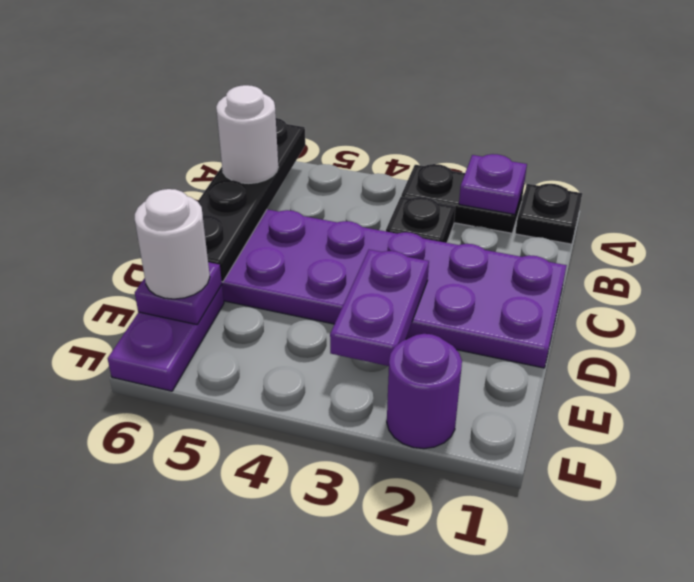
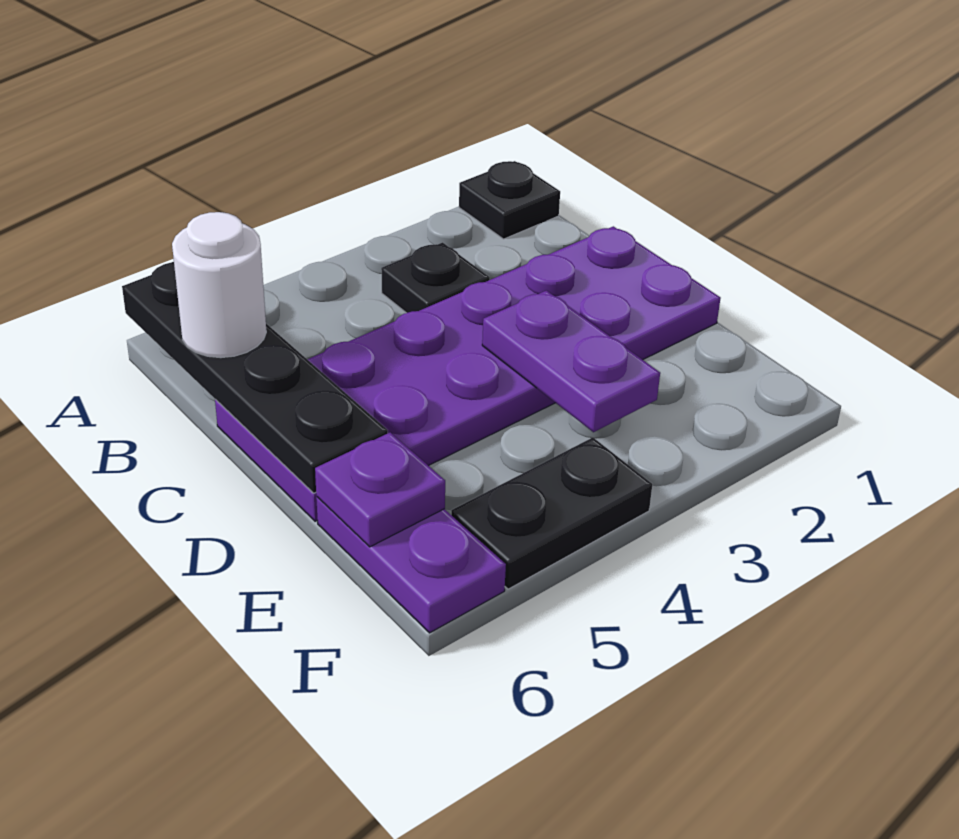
black 1x2 plate [401,164,524,233] -> black 1x2 plate moved to [451,437,652,589]
purple 1x1 plate [459,154,527,214] -> none
white 1x1 round brick [135,189,210,299] -> none
purple 1x1 round brick [387,334,462,449] -> none

